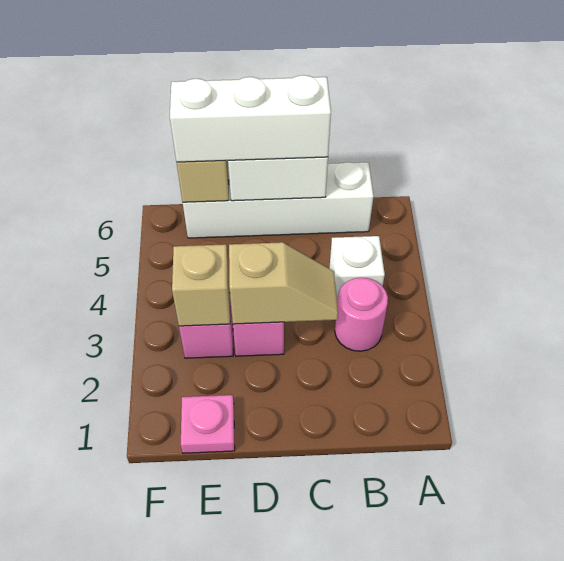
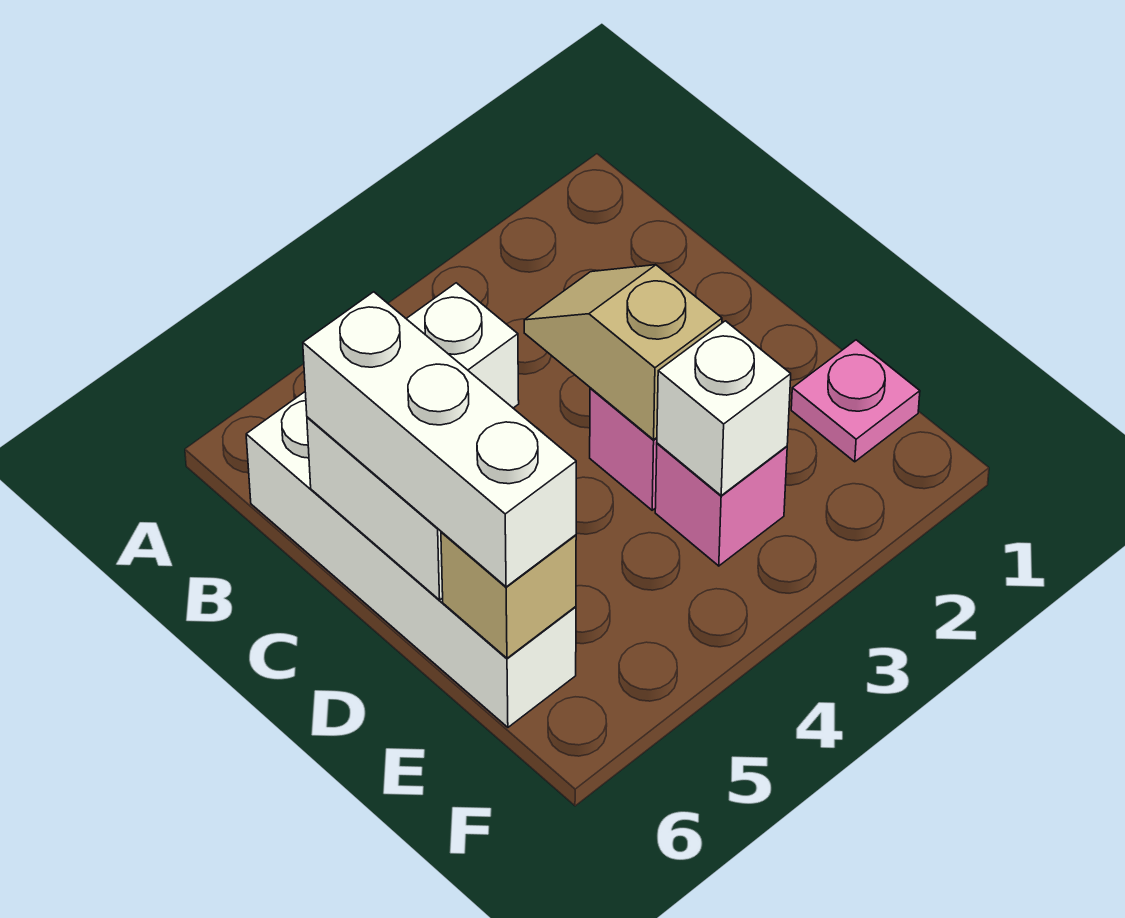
pink 1x1 round brick [335,278,388,351] -> none
tan 1x1 brick [172,244,230,326] -> white 1x1 brick [657,321,791,496]

